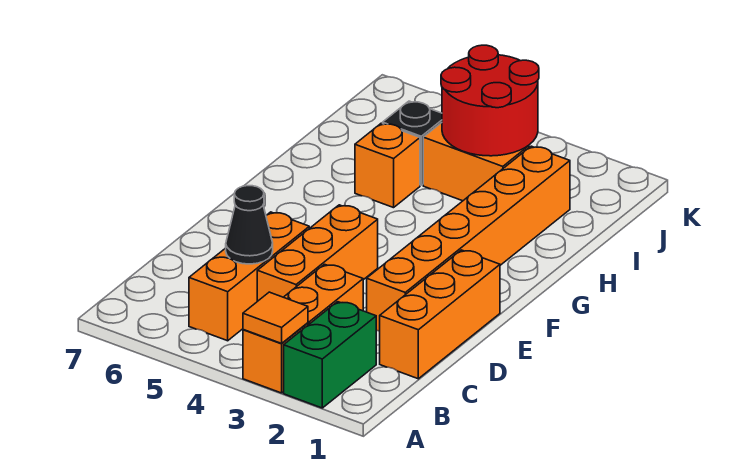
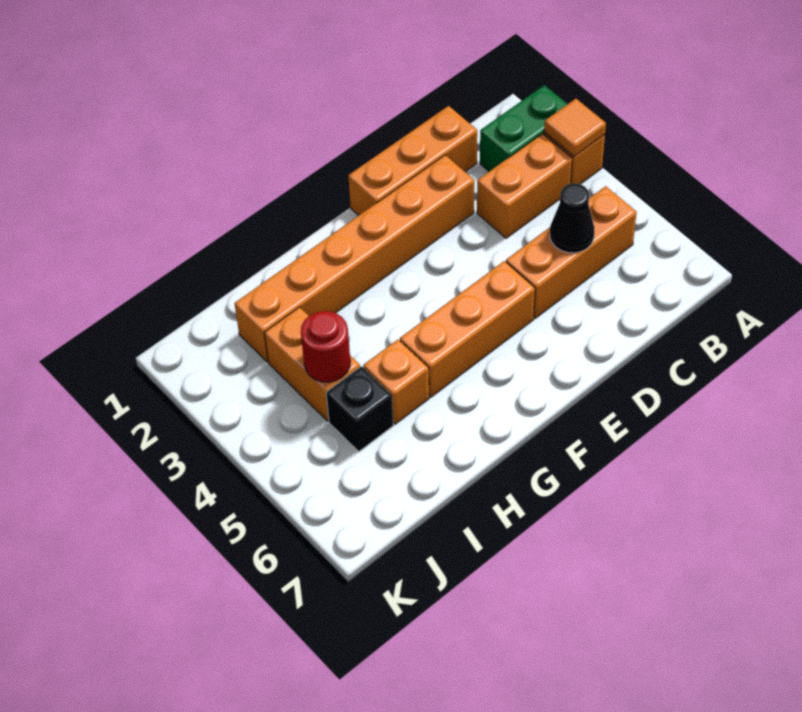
orange 1x3 brick [257,205,378,301] -> orange 1x3 brick moved to [400,261,535,397]
red 2x2 round brick [441,45,539,156] -> red 1x1 round brick [301,311,350,382]

